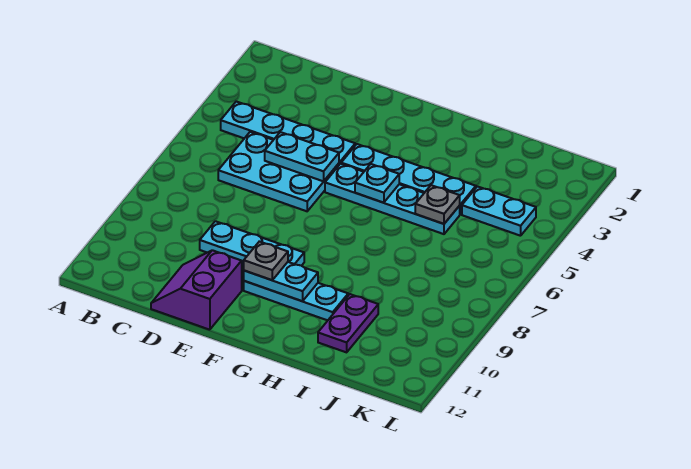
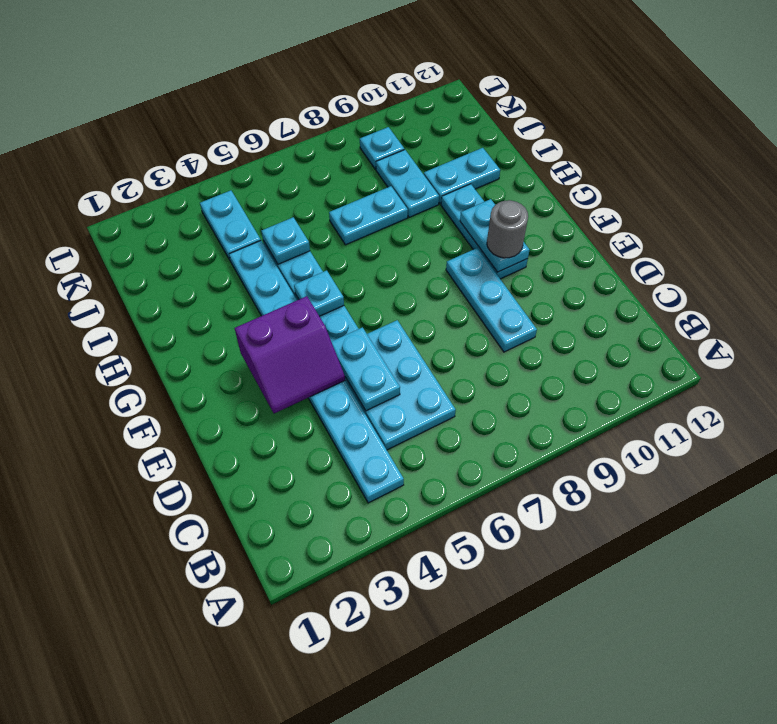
purple 2x2 slope [151,250,242,330] -> purple 2x2 slope moved to [235,296,345,413]
grey 1x1 plate [244,241,288,280] -> grey 1x1 round brick [487,200,528,258]
grey 1x1 plate [415,185,460,224] -> cyan 1x1 plate [261,217,310,264]
none -> cyan 1x2 plate [329,186,408,245]
none -> cyan 1x2 plate [376,150,439,217]
purple 1x2 plate [318,294,378,352] -> cyan 1x2 plate [424,148,500,204]
none -> cyan 1x1 plate [360,127,404,169]

